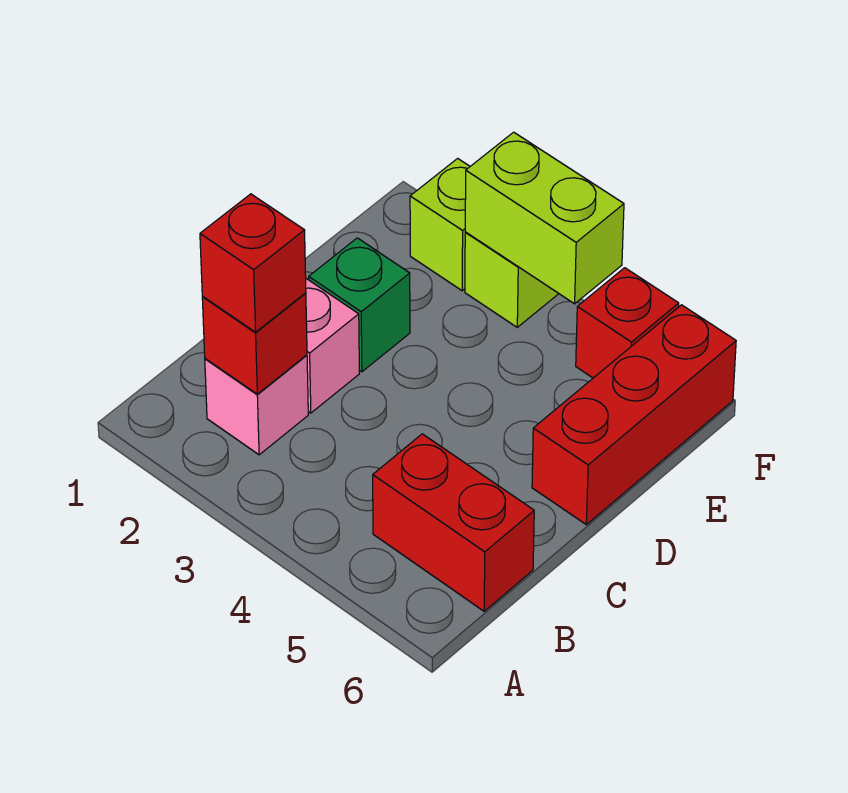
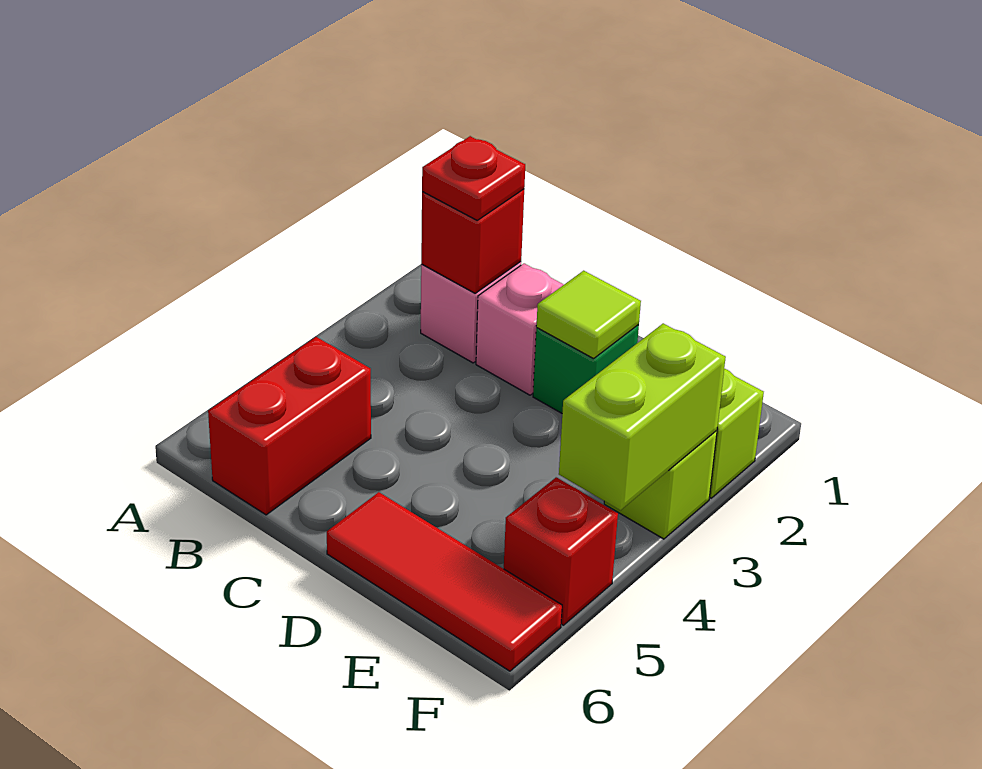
red 1x1 brick [200,194,306,332] -> red 1x1 plate [422,136,525,220]
none -> lime 1x1 tile [536,271,641,359]
red 1x3 brick [532,305,736,525] -> red 1x3 tile [327,492,562,671]

